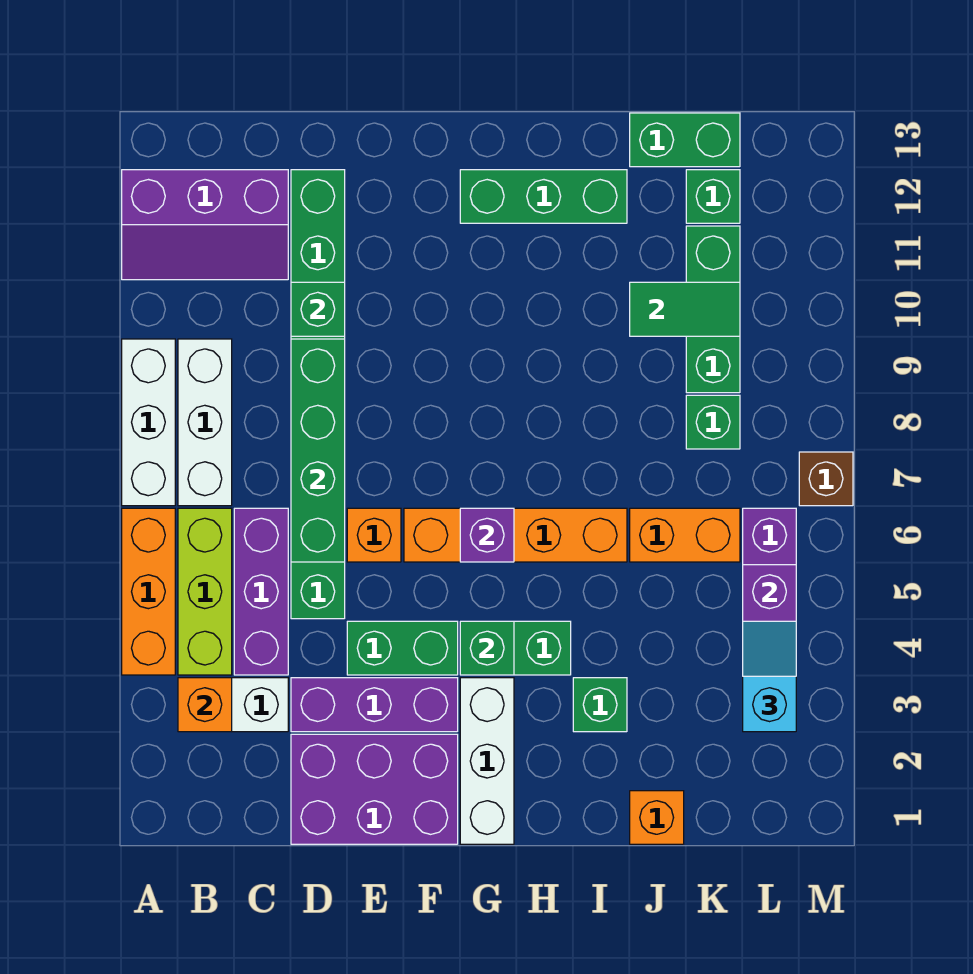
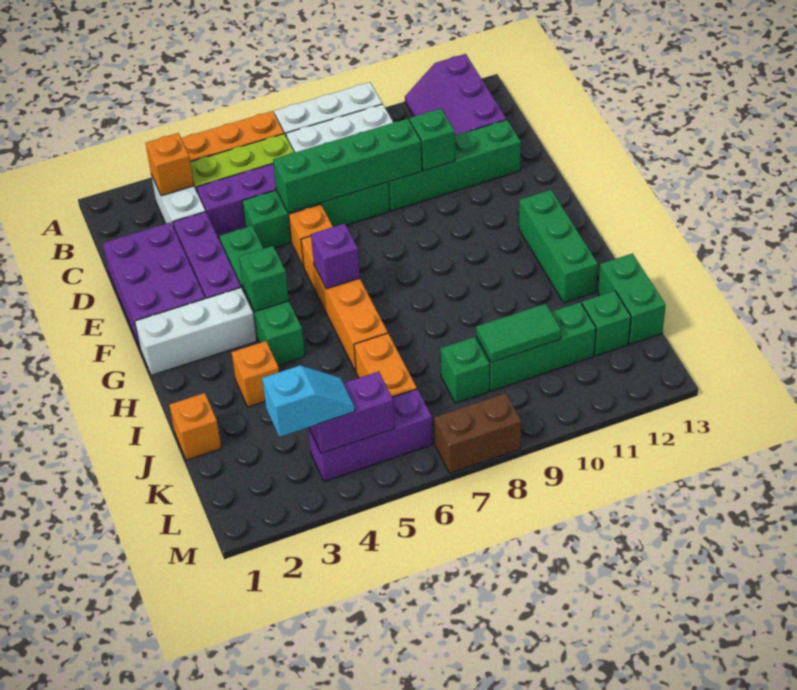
green 1x1 brick [573,678,627,732] -> orange 1x1 brick [232,341,279,407]
green 1x2 tile [630,282,740,336] -> green 1x2 tile turned to [476,304,561,362]
brown 1x1 brick [799,452,853,506] -> brown 1x2 brick [434,393,521,473]

